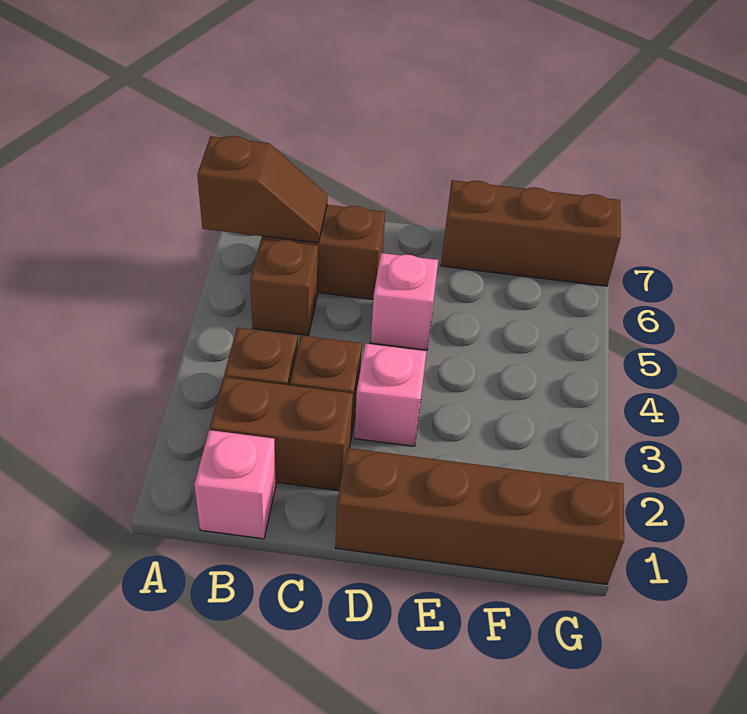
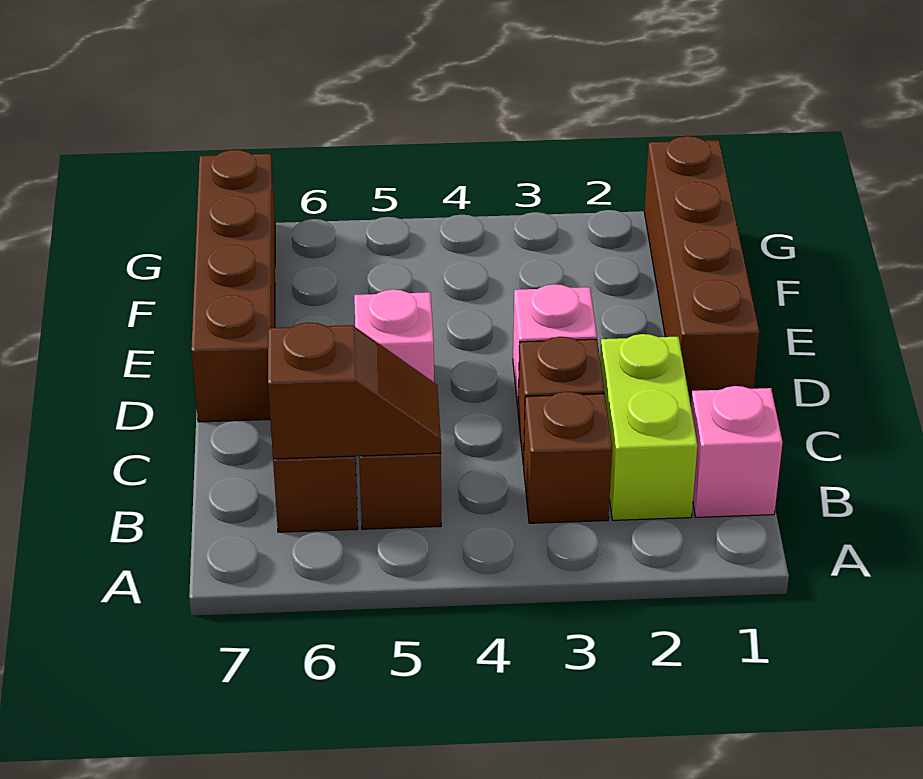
brown 1x2 slope [197,136,327,243] -> brown 1x2 slope turned to [268,323,441,459]
brown 1x2 brick [210,377,353,491] -> lime 1x2 brick [600,334,697,520]
brown 1x3 brick [441,180,621,286] -> brown 1x4 brick [191,150,275,422]

